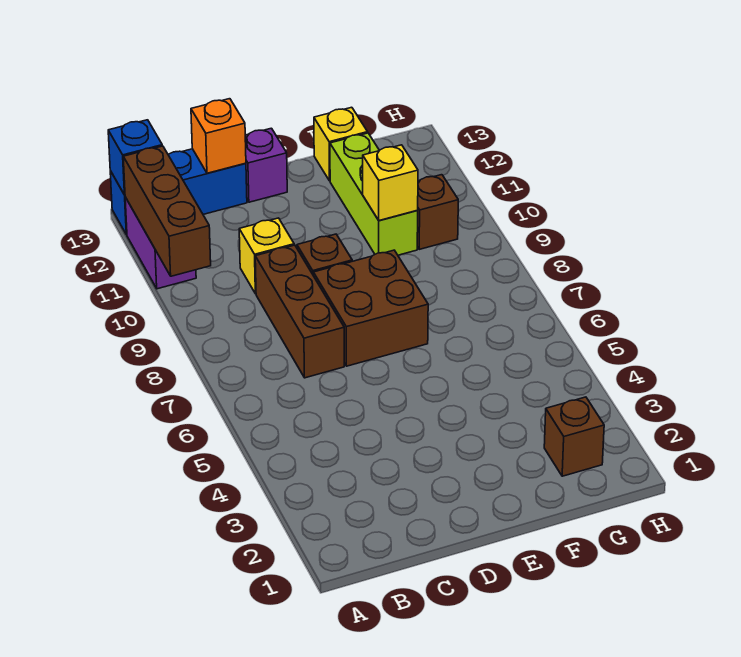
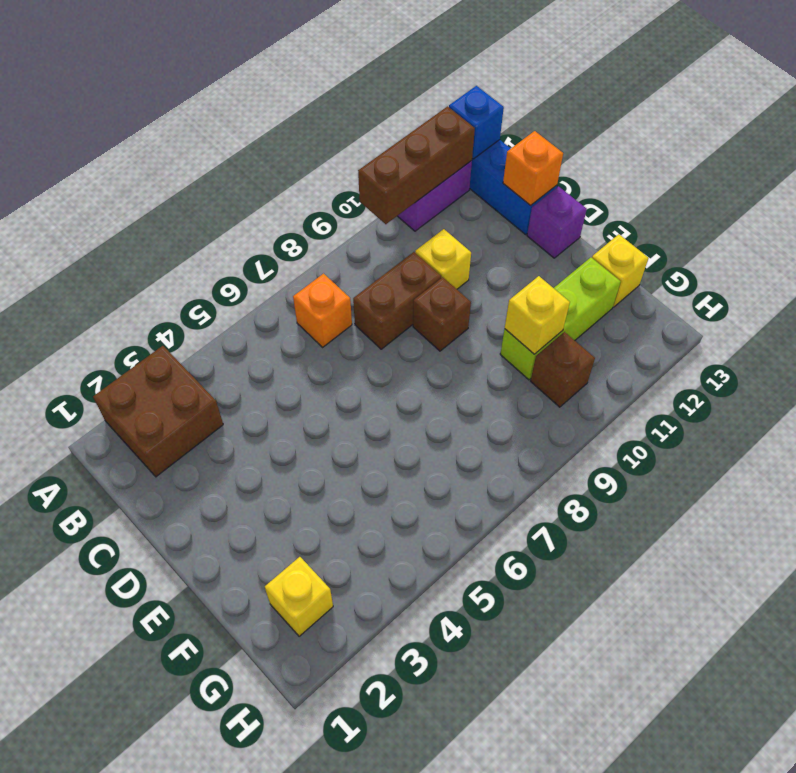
none -> orange 1x1 brick [293,274,352,347]
brown 1x3 brick [255,245,344,378] -> brown 1x2 brick [353,252,441,349]
brown 2x2 brick [313,250,428,366] -> brown 2x2 brick moved to [93,346,223,477]
brown 1x1 brick [544,397,604,476] -> yellow 1x1 brick [265,557,333,636]

